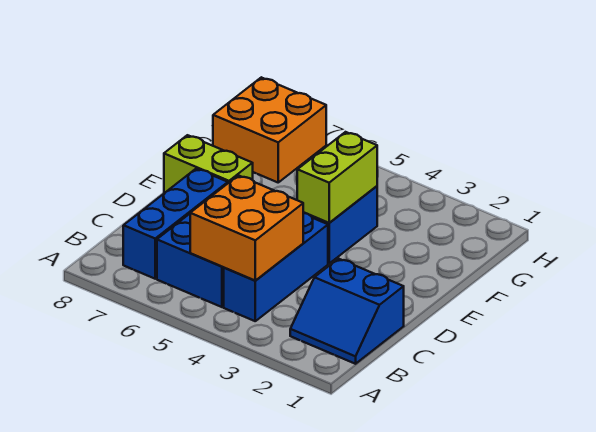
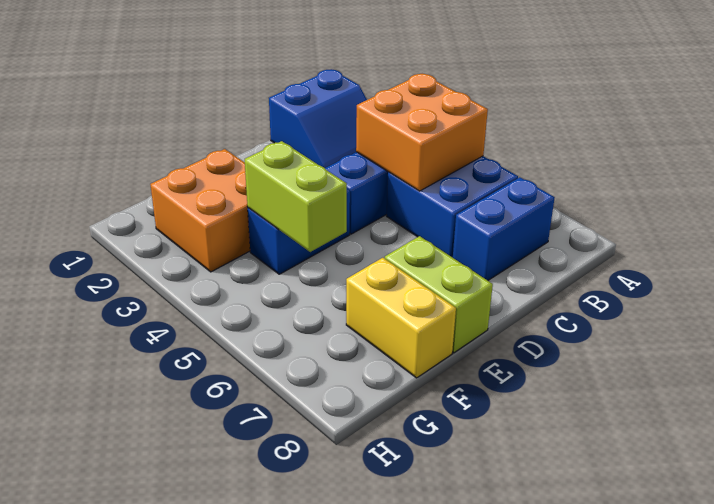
blue 2x2 slope [290,259,404,364] -> blue 2x2 slope turned to [269,69,367,168]
blue 1x3 brick [123,169,228,279] -> blue 1x2 brick [453,177,555,280]
lime 1x2 brick [297,132,377,223] -> lime 1x2 brick turned to [245,141,347,252]
none -> yellow 1x2 brick [346,258,456,378]
orange 2x2 brick [213,77,326,182] -> orange 2x2 brick moved to [150,149,250,272]

